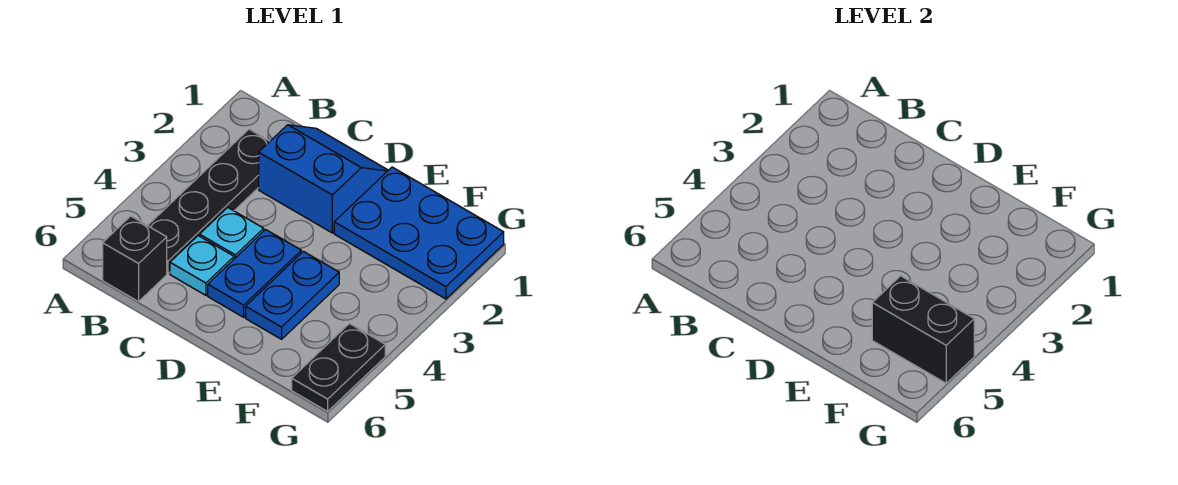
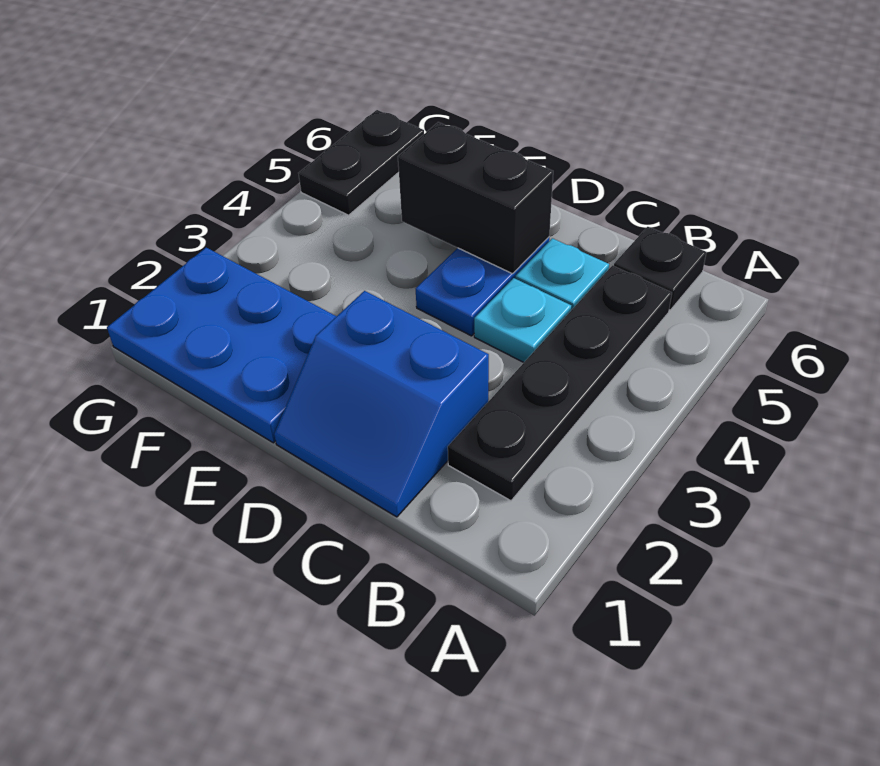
black 1x1 brick [103,216,167,302] -> black 1x1 plate [614,227,706,310]
blue 1x2 plate [246,251,339,339] -> none
black 1x2 brick [872,276,974,383] -> black 1x2 brick moved to [398,122,553,274]

